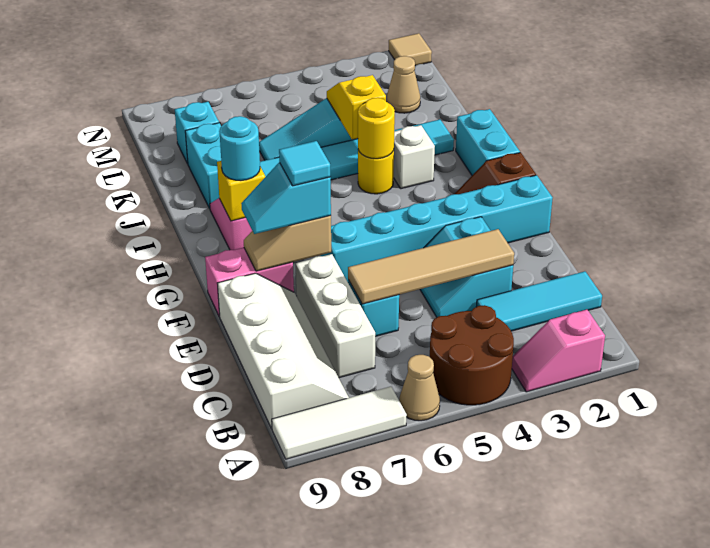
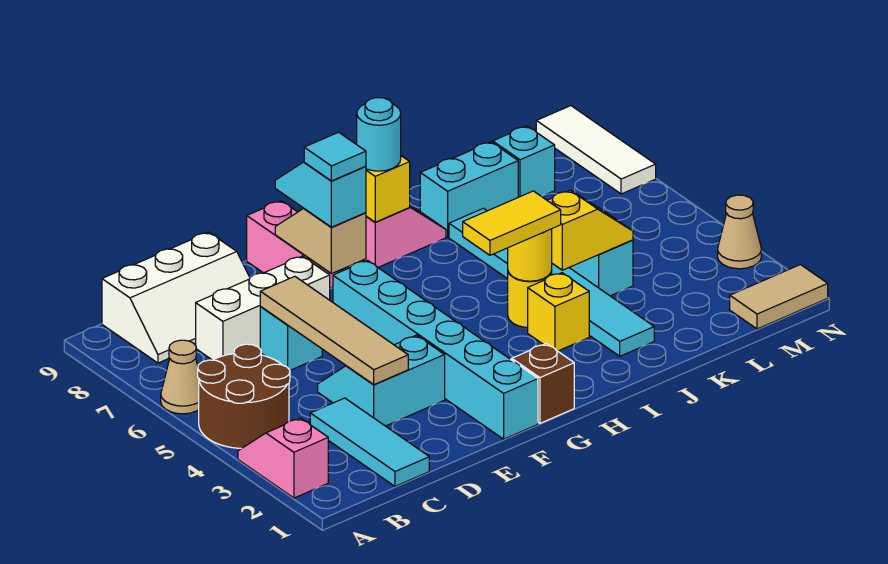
white 1x3 tile [272,387,407,459] -> white 1x3 tile moved to [536,106,656,194]
white 2x4 slope [217,273,349,429] -> white 2x3 slope [102,232,250,363]
cyan 1x2 brick [456,109,520,175] -> none
none -> yellow 1x2 tile [463,191,561,255]
white 1x1 brick [394,125,435,189] -> yellow 1x1 brick [528,273,589,351]
tan 1x1 cone [387,56,420,113] -> tan 1x1 cone moved to [718,195,761,269]
tan 1x1 tile [389,33,432,66] -> tan 1x2 tile [730,265,828,329]

